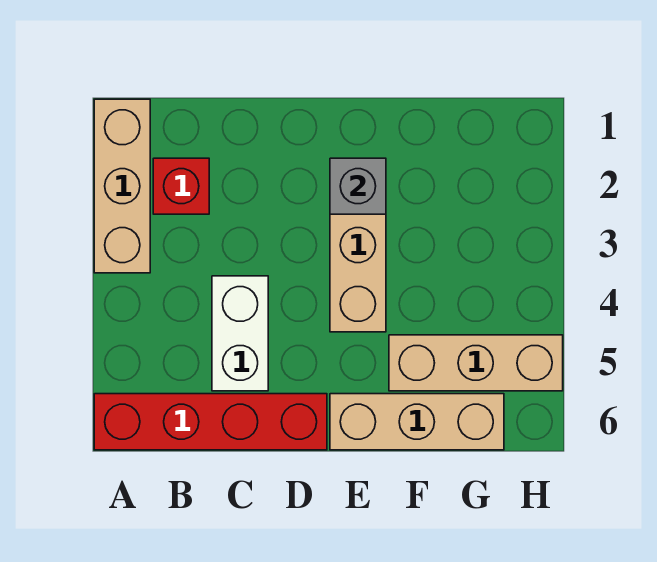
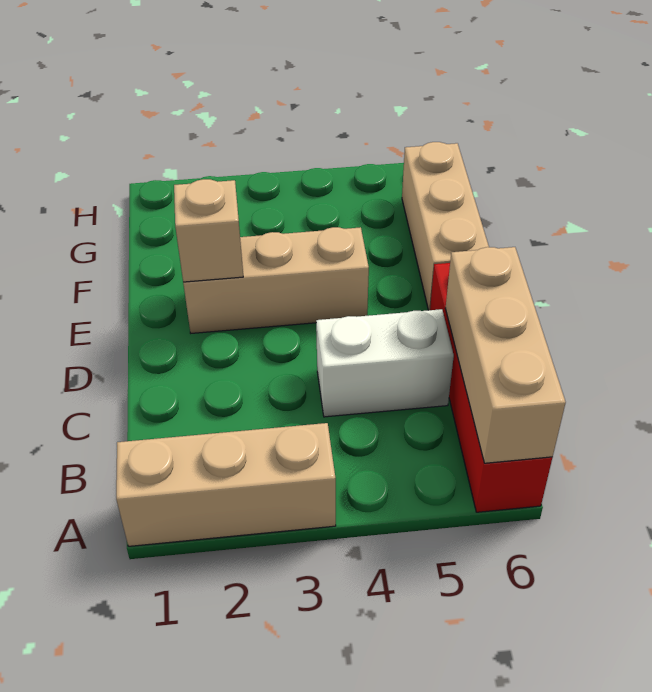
red 1x1 brick [153,158,209,214] -> none
grey 1x1 brick [330,158,386,214] -> tan 1x1 brick [174,179,243,282]
tan 1x3 brick [389,335,563,391] -> tan 1x3 brick moved to [445,247,566,463]

